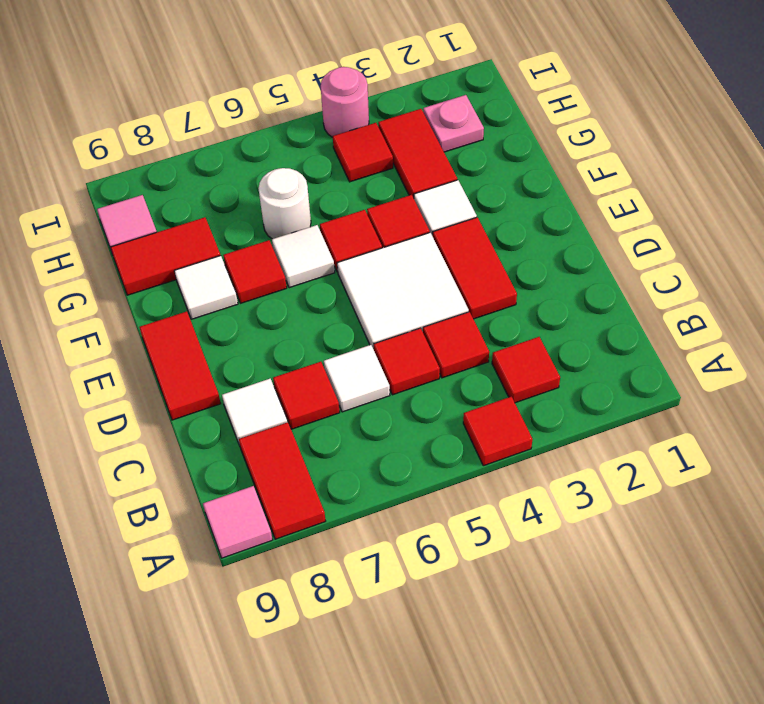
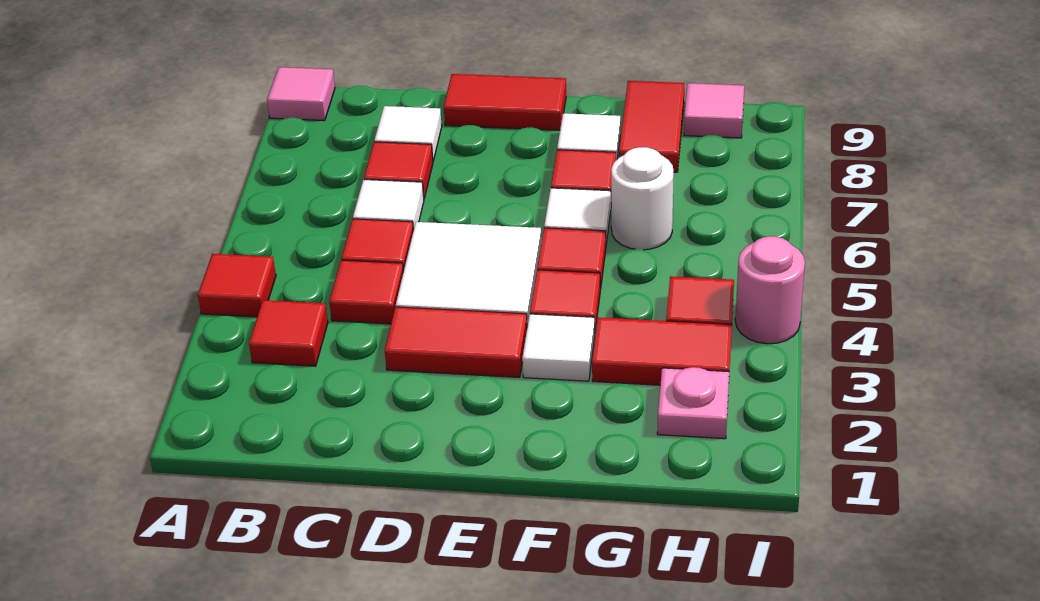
red 1x2 tile [239,422,325,539] -> none

